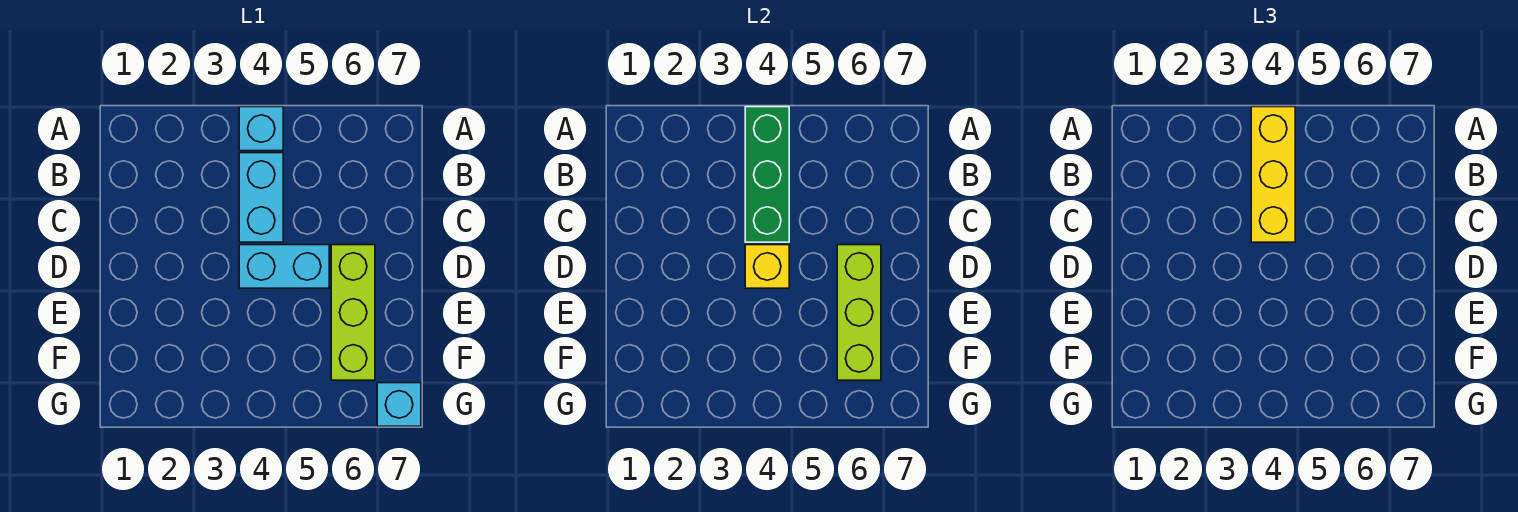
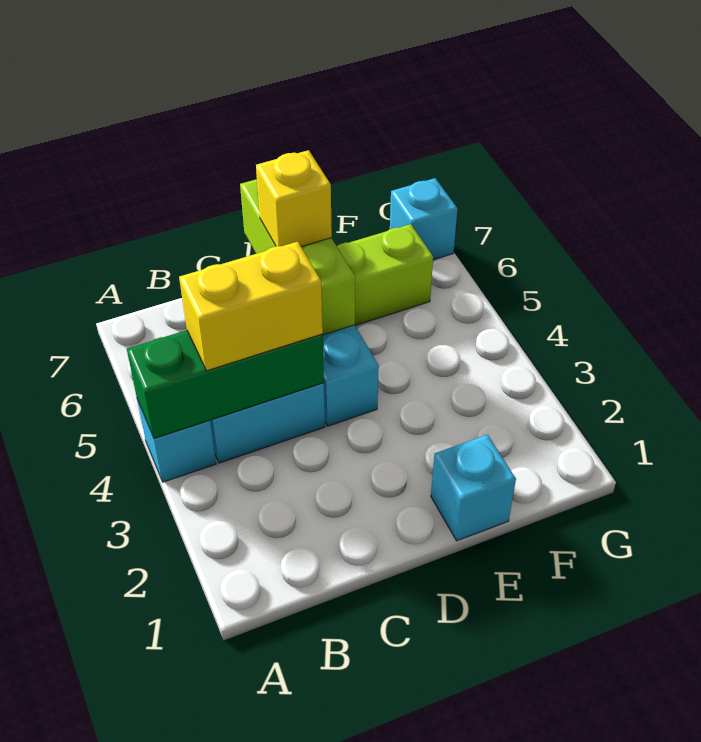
yellow 1x3 brick [1251,107,1295,242] -> yellow 1x2 brick [179,242,323,371]
yellow 1x1 brick [745,245,789,288] -> yellow 1x1 brick moved to [256,150,332,247]
lime 1x3 brick [837,245,881,380] -> lime 1x3 brick turned to [240,179,355,335]
none -> cyan 1x1 brick [431,435,516,541]

